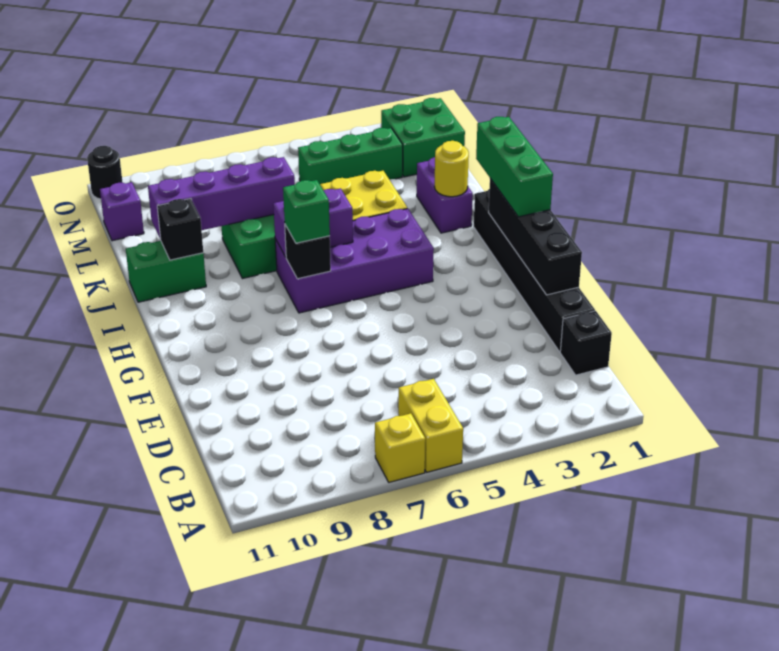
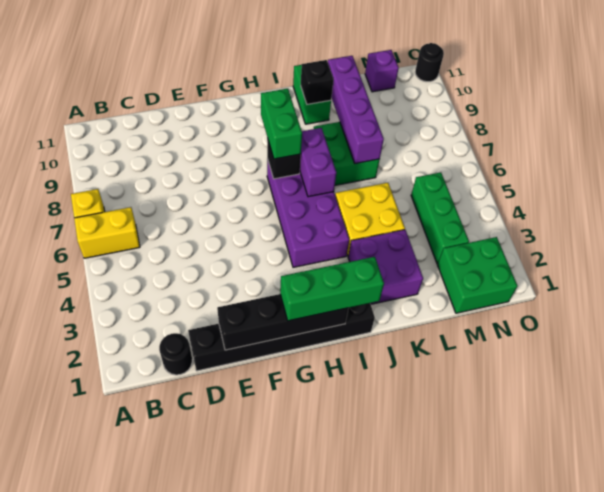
black 1x1 brick [560,311,612,375] -> black 1x1 round brick [159,333,192,375]
green 1x1 brick [283,180,330,243] -> green 1x2 brick [261,89,302,159]
purple 1x2 brick [417,157,473,233] -> purple 2x2 brick [348,230,423,304]
yellow 1x1 round brick [435,141,469,197] -> none

